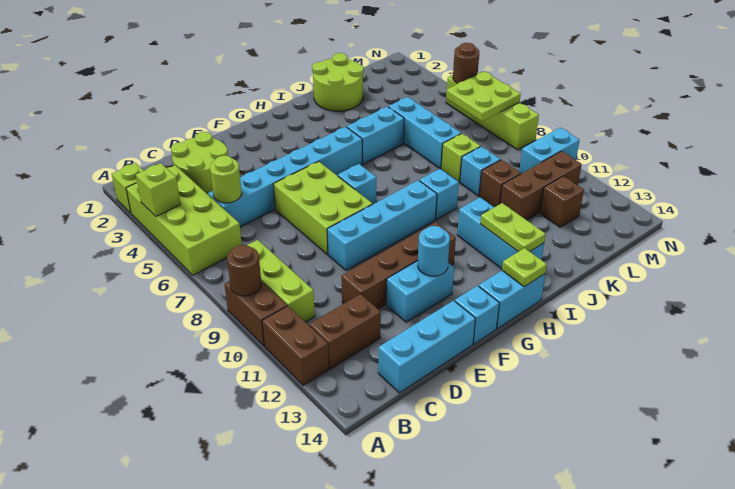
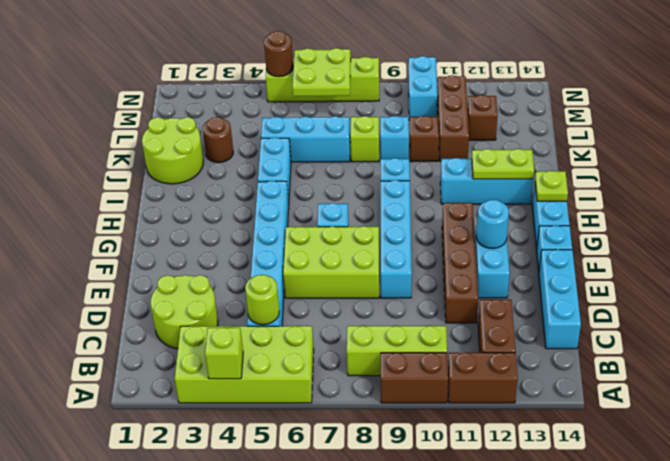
lime 1x1 brick [112,163,144,213] -> none
brown 1x1 round brick [227,245,262,296] -> brown 1x1 round brick moved to [203,117,233,163]

